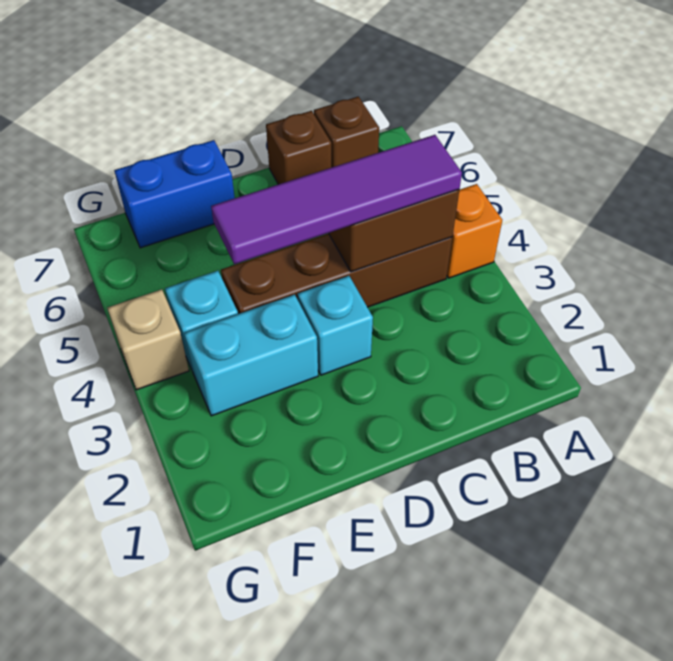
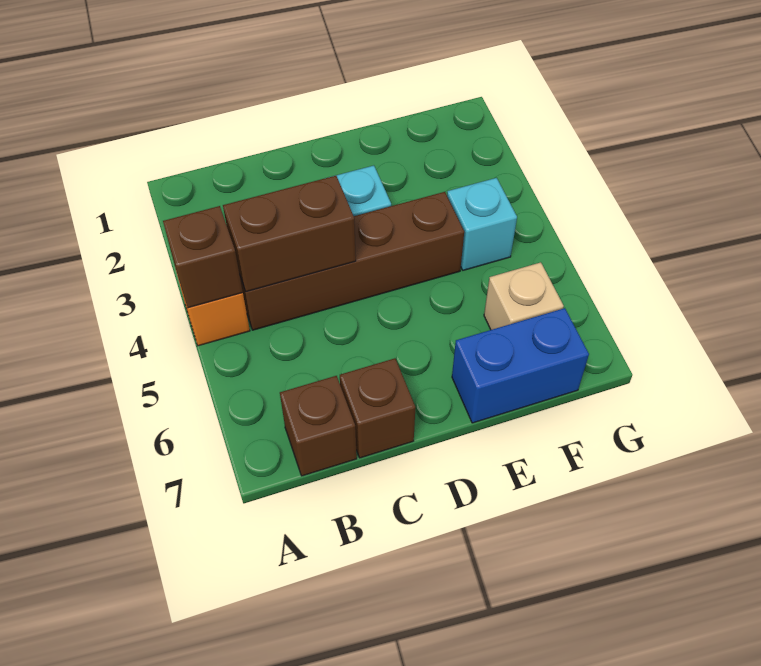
none -> brown 1x1 brick [163,206,243,308]
purple 1x4 tile [211,135,462,265] -> none
cyan 1x2 brick [184,294,318,416] -> none
tan 1x1 brick [107,289,189,390] -> tan 1x1 brick moved to [484,262,564,330]

